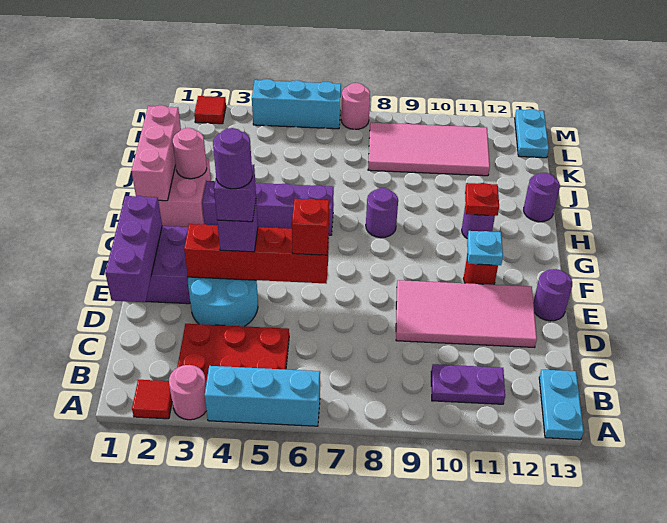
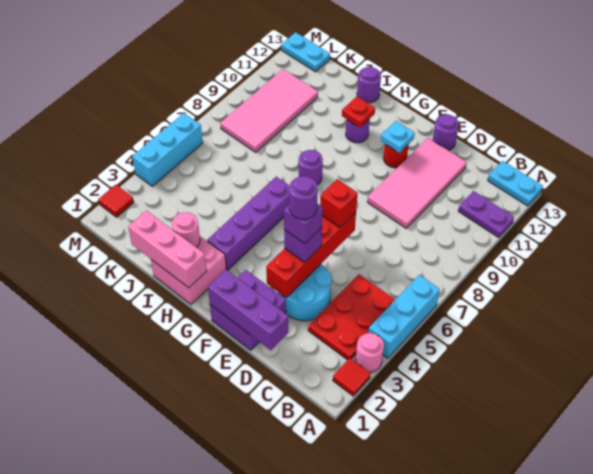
purple 1x2 plate [431,364,505,404] -> purple 1x2 plate turned to [458,191,514,238]
pink 1x1 round brick [341,83,370,129] -> none

